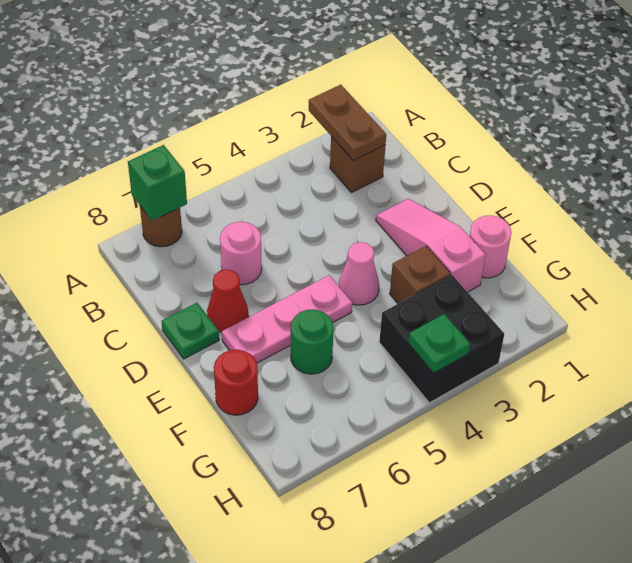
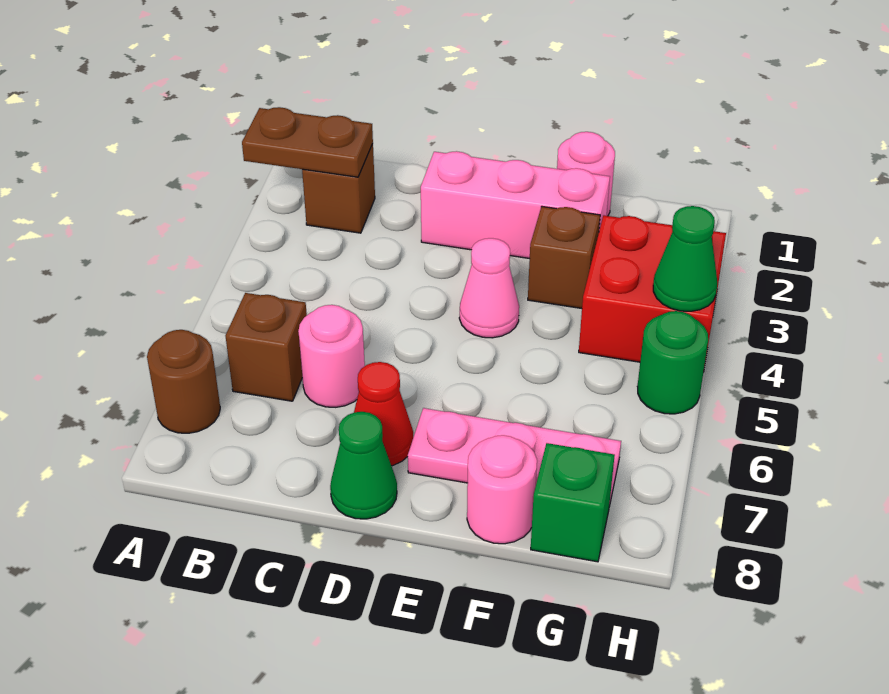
green 1x1 brick [128,145,187,221] -> green 1x1 brick moved to [531,443,615,562]
none -> brown 1x1 brick [226,293,307,401]
pink 1x3 slope [376,199,485,292] -> pink 1x3 brick [421,151,610,259]
green 1x1 plate [161,303,219,359] -> green 1x1 cone [330,412,397,519]
pink 1x3 plate [222,275,352,363] -> pink 1x3 plate turned to [408,408,621,506]
green 1x1 round brick [291,309,334,374] -> green 1x1 round brick moved to [638,311,708,414]
red 1x1 round brick [214,350,258,415] -> pink 1x1 round brick [467,435,537,544]
black 2x2 brick [379,275,504,403] -> red 2x2 brick [579,215,726,367]
green 1x1 plate [408,314,470,373] -> green 1x1 cone [653,206,717,311]

